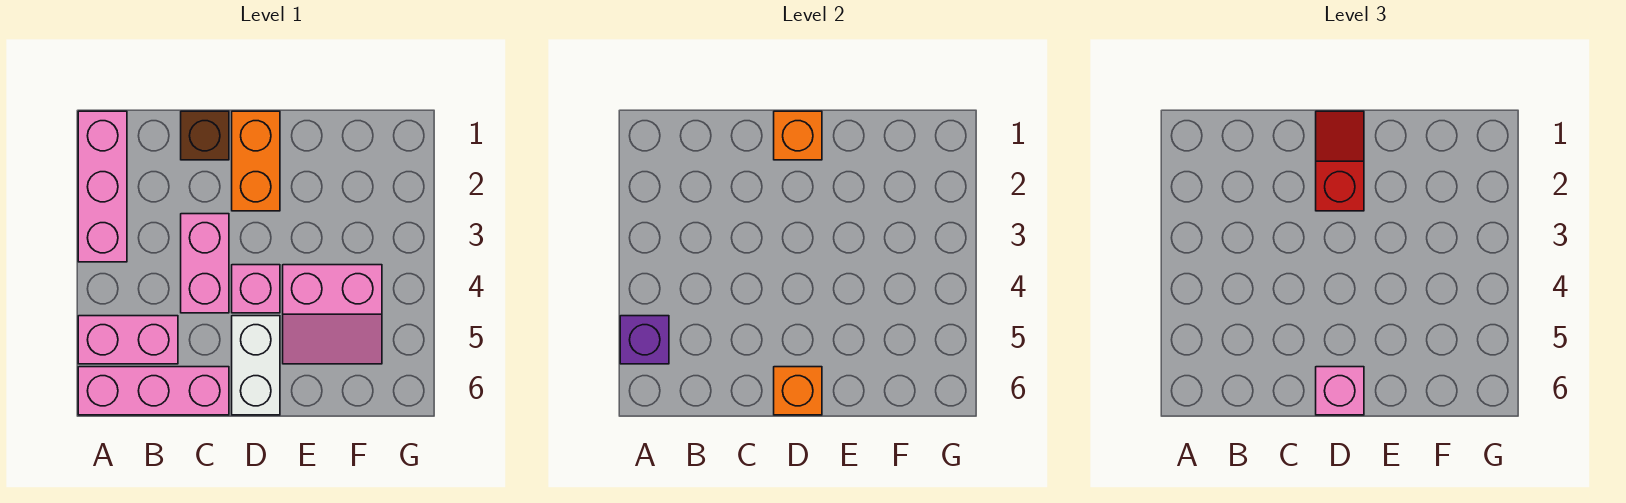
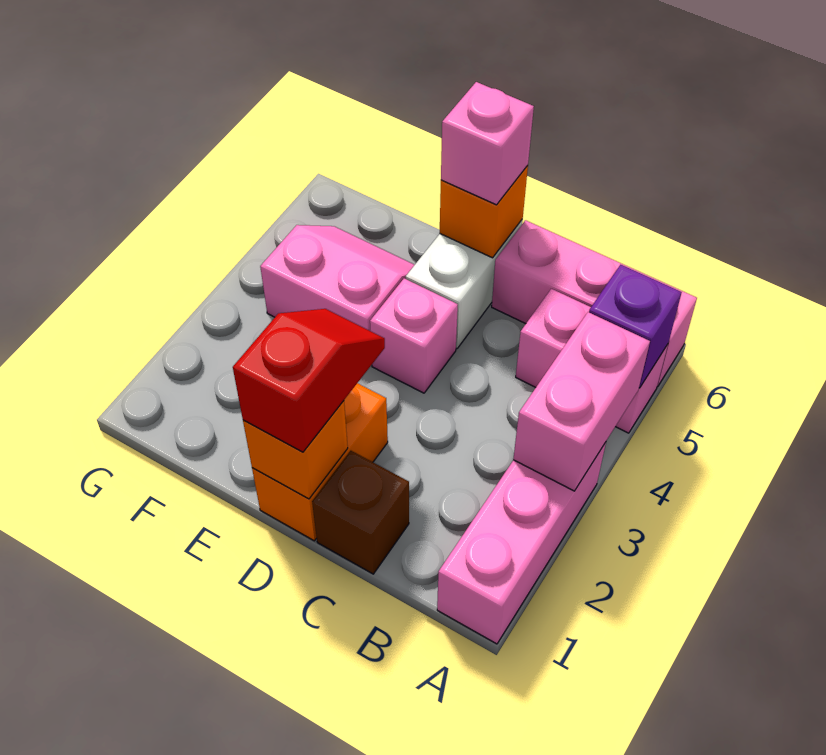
pink 1x2 brick [181,214,229,313] -> pink 1x2 brick moved to [513,312,650,491]
red 1x2 slope [1316,111,1364,211] -> red 1x2 slope turned to [233,309,385,452]

